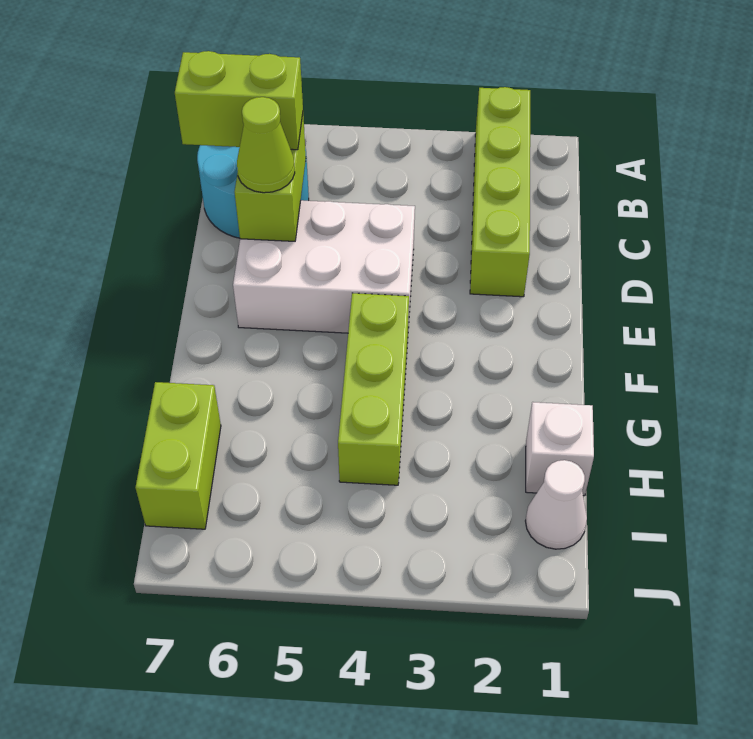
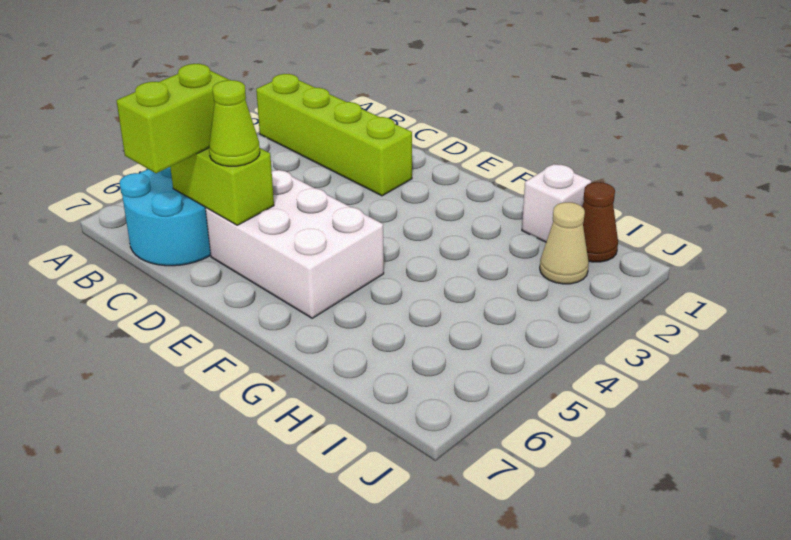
white 2x3 brick [233,200,415,333] -> white 2x3 brick turned to [205,170,384,318]
lime 1x3 brick [338,293,409,485] -> none
lime 1x2 brick [135,382,221,529] -> none
white 1x1 cone [526,460,587,549] -> brown 1x1 cone [582,182,618,262]
none -> tan 1x1 cone [540,202,589,284]

